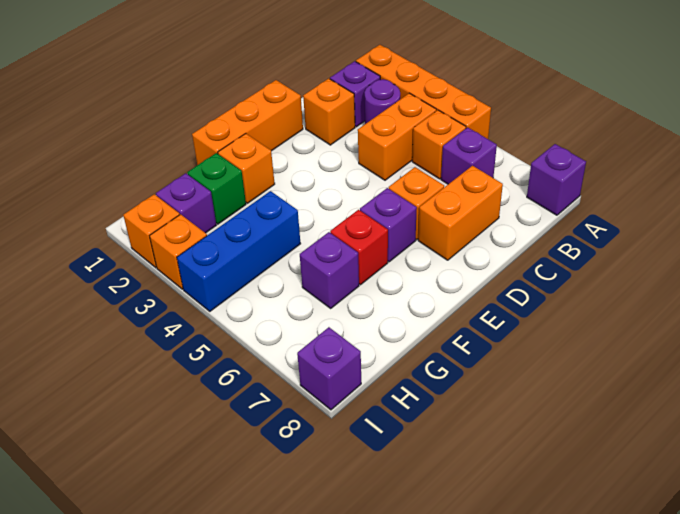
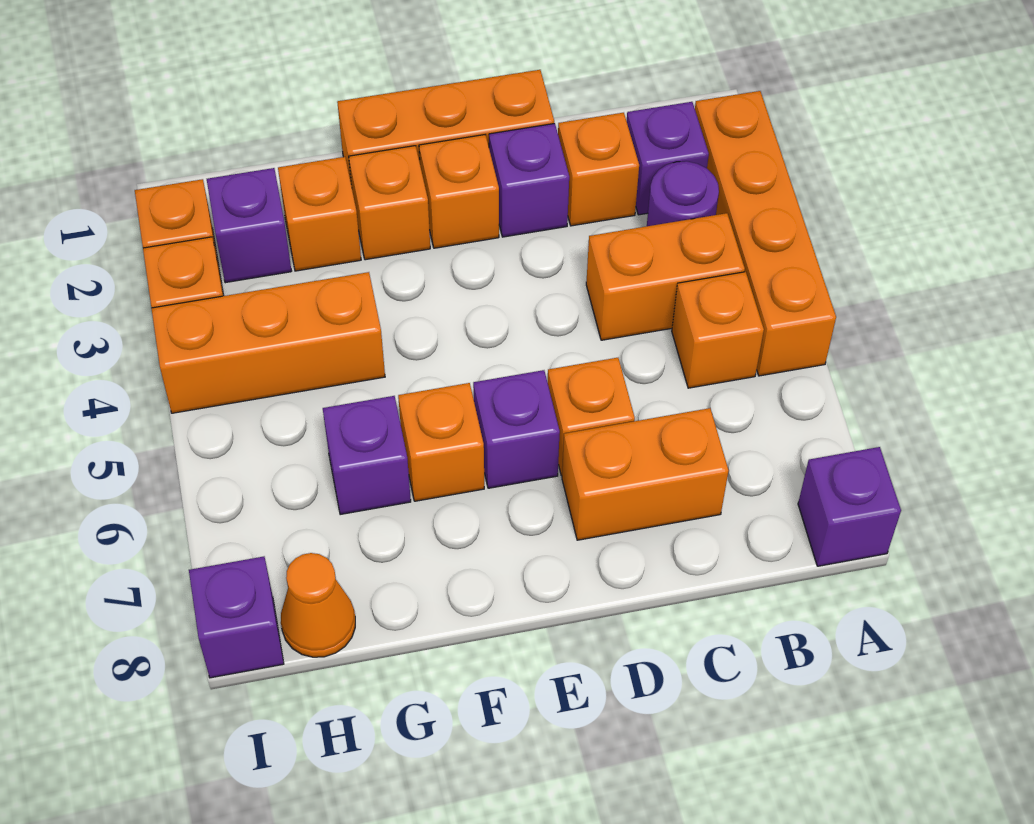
purple 1x1 brick [441,127,497,184] -> purple 1x1 brick moved to [489,123,569,237]
none -> orange 1x1 brick [419,135,499,248]
red 1x1 brick [330,210,388,285] -> orange 1x1 brick [398,383,484,501]
green 1x1 brick [187,153,246,224] -> orange 1x1 brick [278,157,361,271]
blue 1x3 brick [177,191,301,311] -> orange 1x3 brick [151,272,385,413]
none -> orange 1x1 cone [281,553,355,657]

